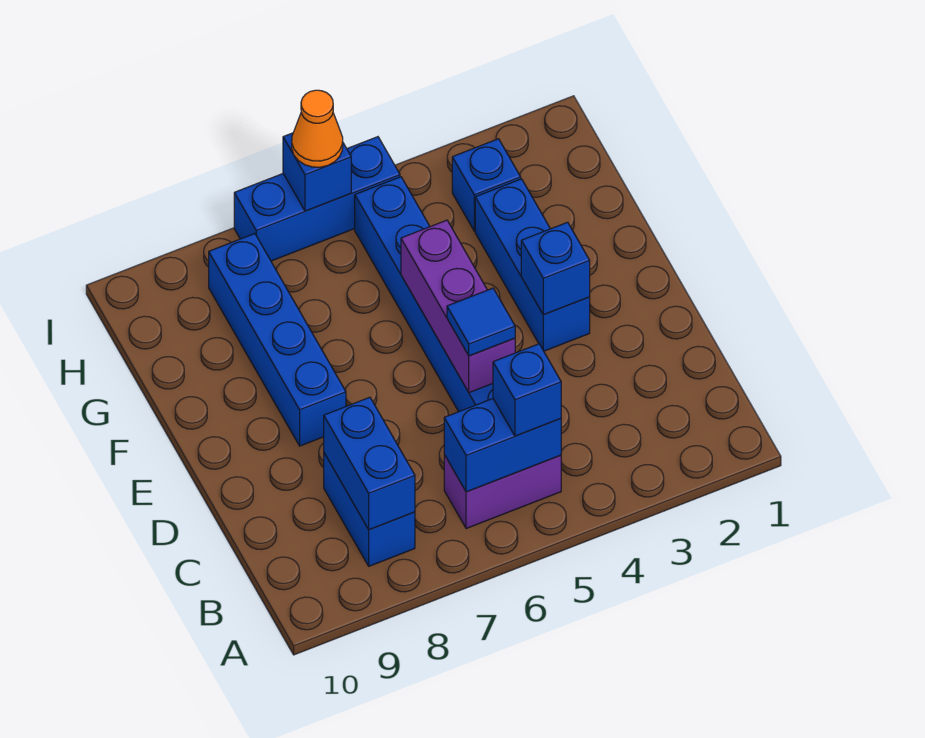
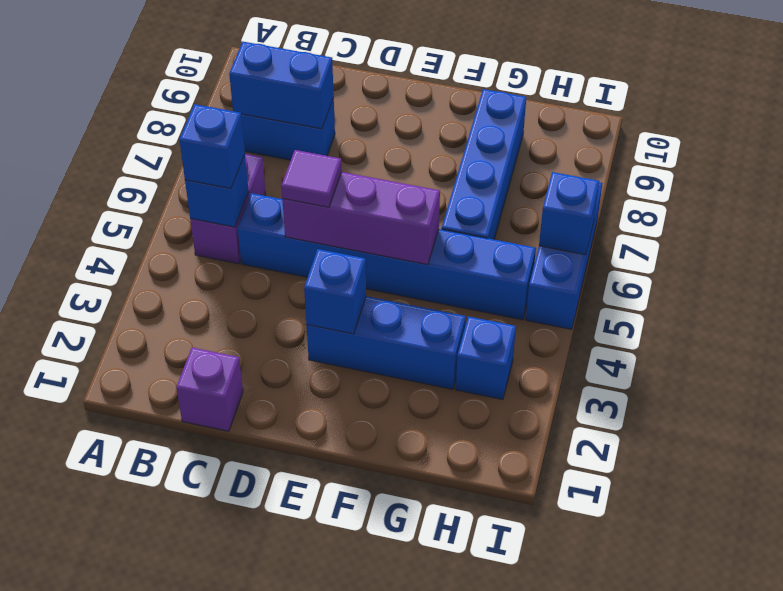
blue 1x2 brick [444,399,561,492] -> blue 1x1 brick [185,155,249,227]
none -> purple 1x1 brick [176,348,243,431]
blue 1x1 tile [447,288,515,356] -> purple 1x1 tile [281,150,342,207]
blue 1x4 brick [209,234,346,446] -> blue 1x4 brick turned to [442,89,526,239]
orange 1x1 cone [292,90,343,167] -> none

